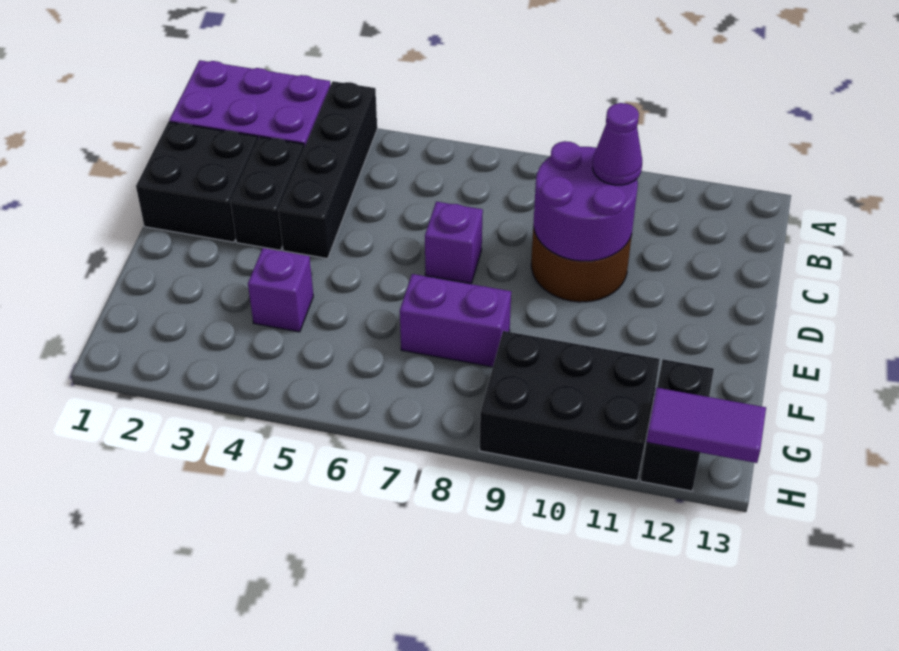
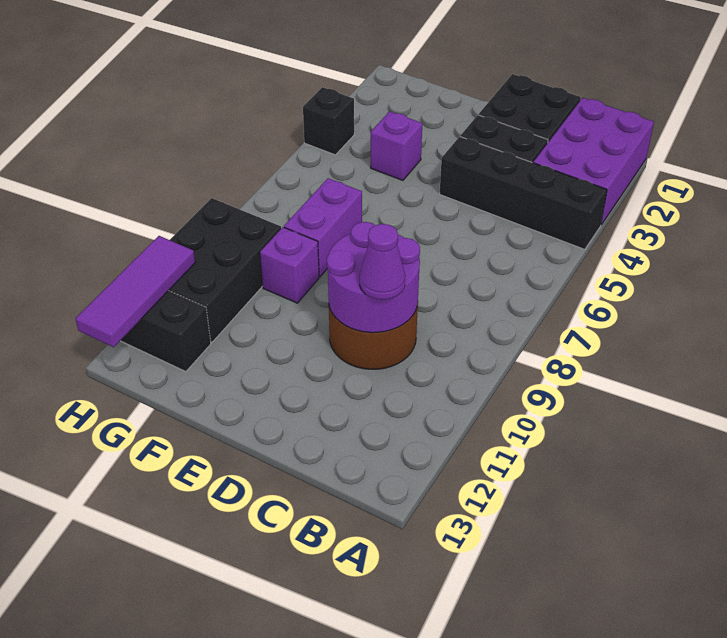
purple 1x1 brick [425,202,483,284] -> purple 1x1 brick moved to [260,227,319,303]
none -> black 1x1 brick [303,87,354,155]
purple 1x2 tile [646,388,766,463] -> purple 1x3 tile [76,236,195,347]

